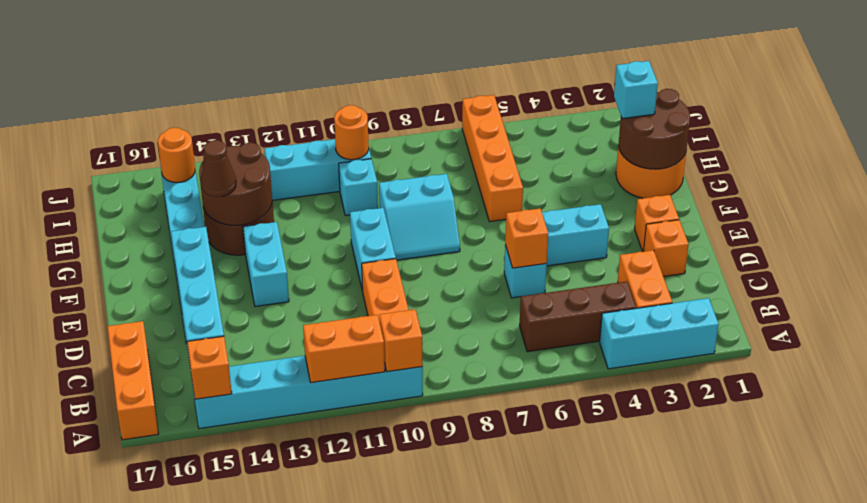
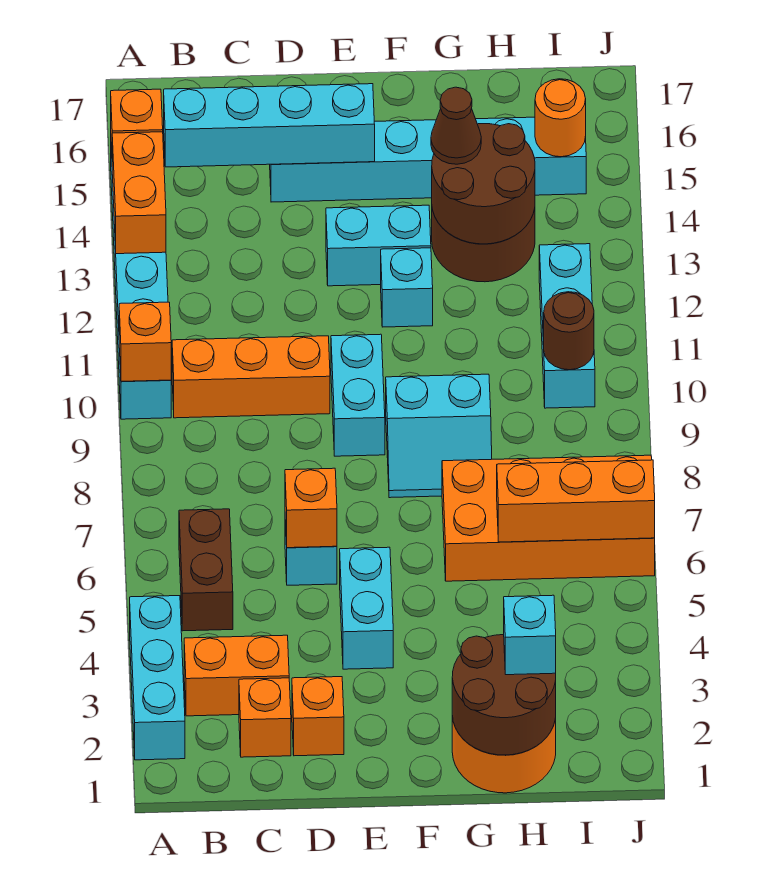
orange 1x2 brick [303,315,385,383] -> orange 1x2 brick moved to [112,132,166,254]
orange 1x3 brick [108,321,158,440] -> orange 1x3 brick moved to [497,460,655,542]
brown 1x3 brick [519,282,636,352] -> brown 1x2 brick [179,509,233,631]
orange 1x1 brick [634,195,679,252] -> orange 1x1 brick moved to [239,678,291,757]
cyan 1x2 brick [350,208,396,291] -> cyan 1x2 brick turned to [331,334,385,456]
cyan 2x2 slope [379,174,460,260] -> cyan 2x2 slope turned to [386,374,492,498]
orange 1x4 brick [462,95,523,222] -> orange 2x4 brick [442,455,655,581]
cyan 1x1 brick [339,159,378,216] -> cyan 1x1 brick moved to [381,248,433,327]
orange 1x1 round brick [334,105,369,160] -> brown 1x1 round brick [544,292,594,370]

